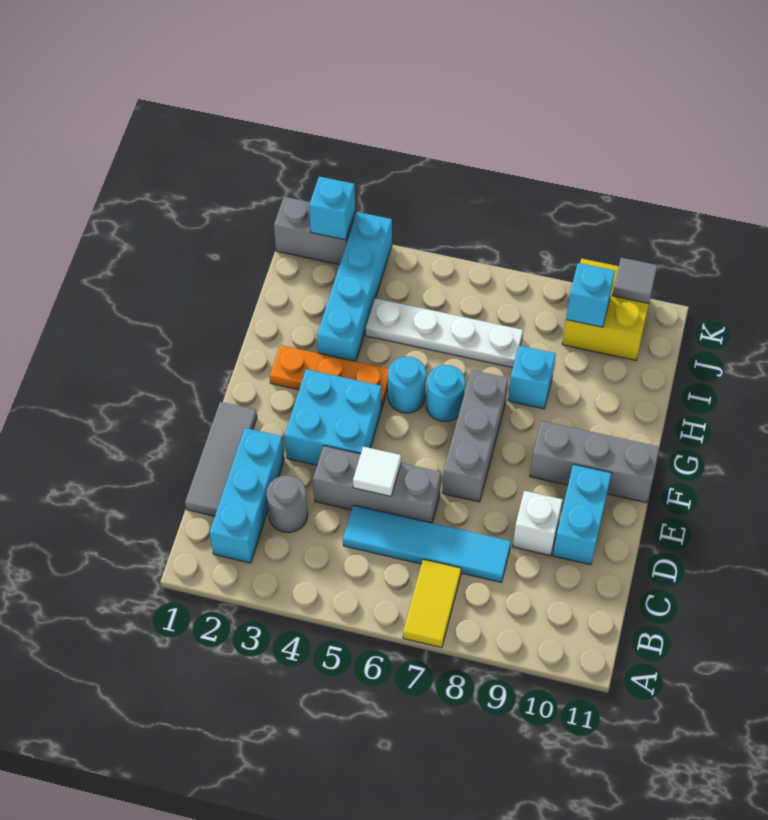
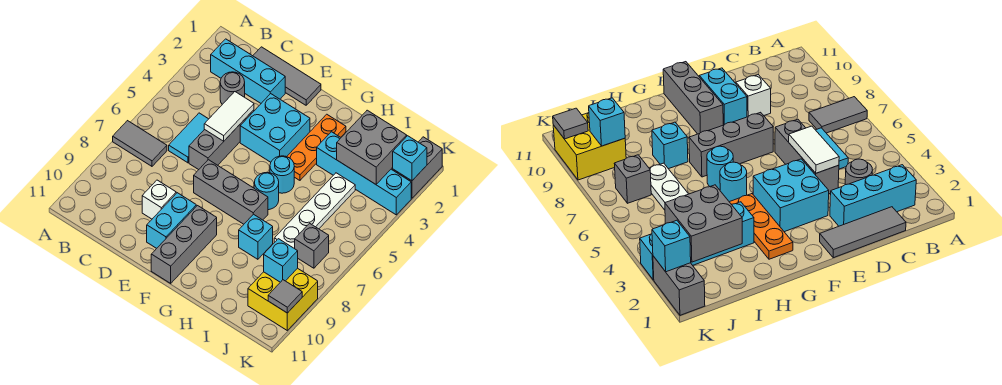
yellow 1x2 tile [403,559,461,648] -> grey 1x2 tile [113,121,167,166]
cyan 1x4 tile [343,505,511,582] -> cyan 1x2 tile [169,113,208,163]
white 1x1 tile [353,447,401,496] -> white 1x2 tile [204,92,254,141]
cyan 1x2 brick [553,464,612,565] -> cyan 1x2 brick turned to [147,193,196,248]
none -> grey 2x2 brick [337,110,407,184]
none -> grey 1x1 brick [295,223,329,268]

